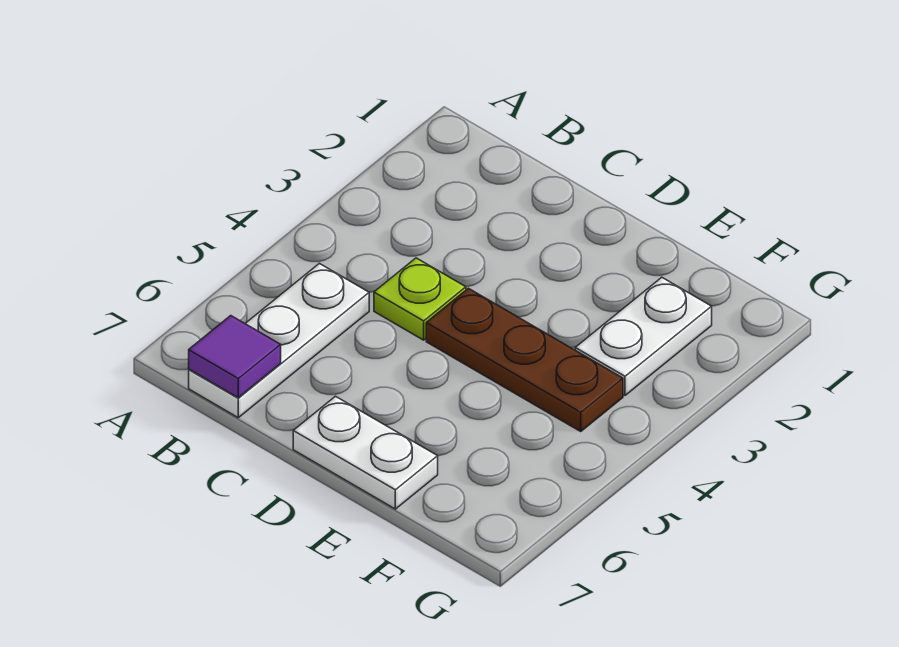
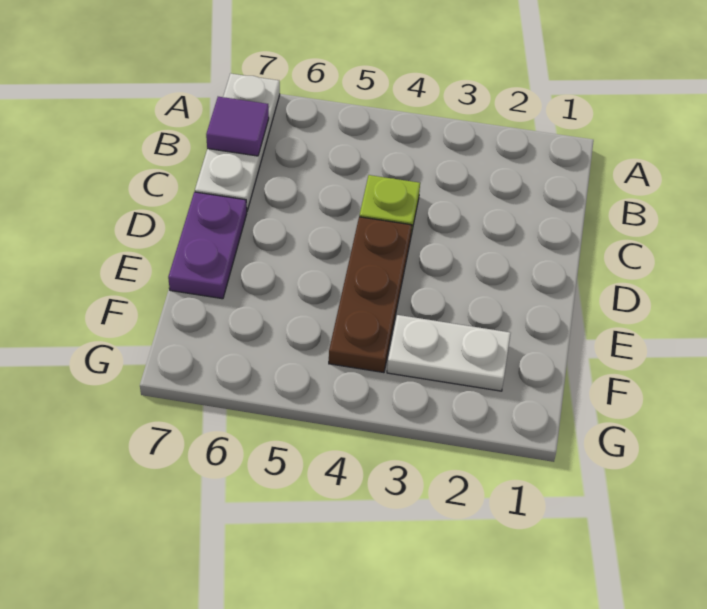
white 1x3 plate [189,263,369,418] -> white 1x3 plate turned to [195,73,280,211]
white 1x2 plate [293,396,438,509] -> purple 1x2 plate [168,192,247,299]

